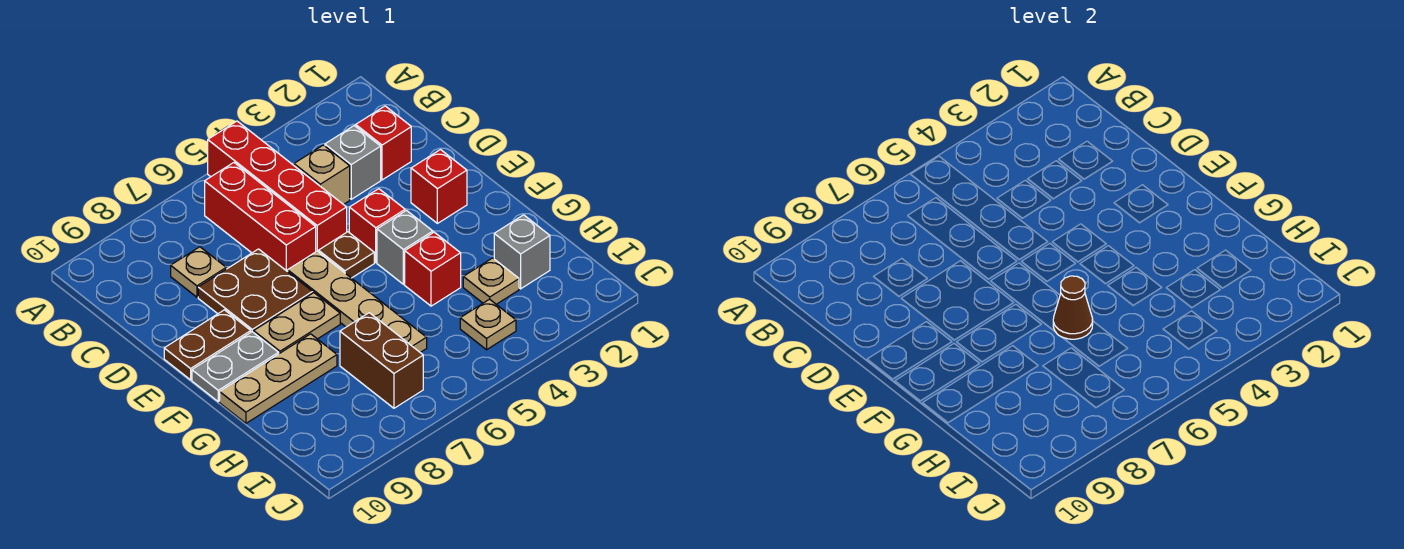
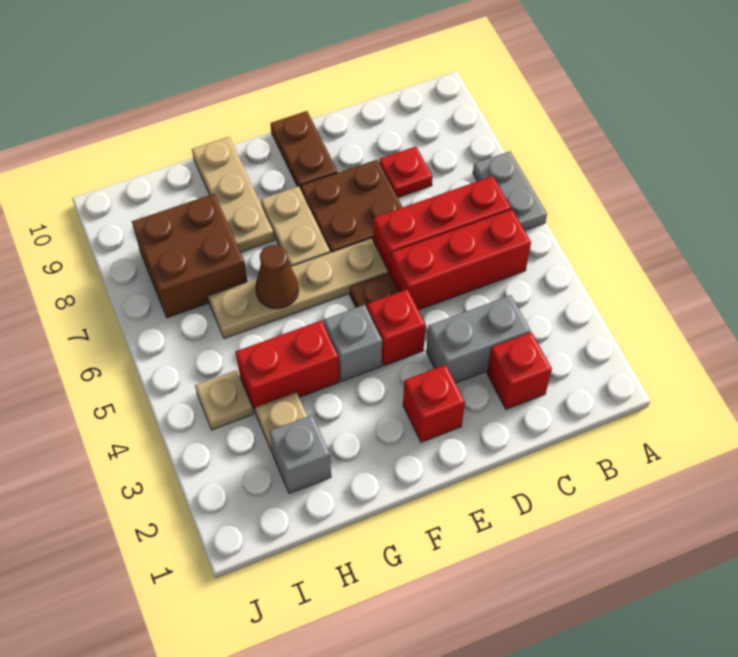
red 1x4 brick [208,121,347,252] -> red 1x3 brick [391,210,531,310]
grey 1x1 brick [325,126,381,199] -> grey 1x2 brick [426,295,531,383]
tan 1x1 brick [294,145,350,205] -> none
tan 1x1 plate [171,247,226,297] -> red 1x1 plate [379,146,433,197]
grey 1x2 plate [192,332,279,401] -> grey 1x2 plate moved to [473,151,547,230]
red 1x1 brick [405,232,461,306] -> red 1x2 brick [236,320,340,413]
brown 1x2 brick [340,313,423,408] -> brown 2x2 brick [132,194,247,318]

